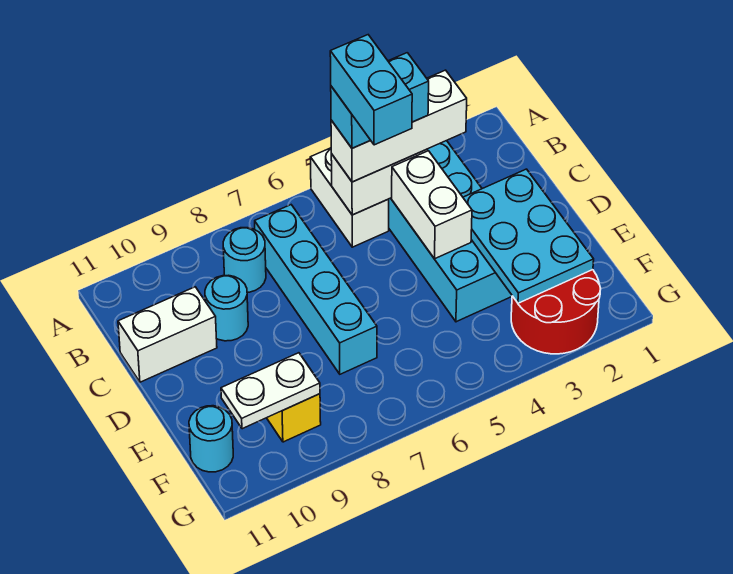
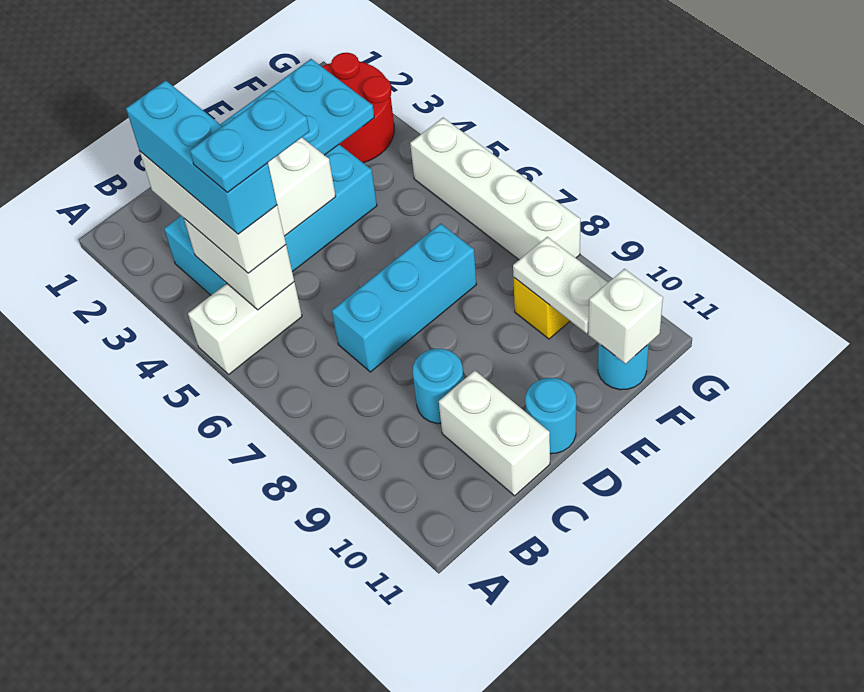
cyan 1x2 brick [331,53,429,148] -> cyan 1x3 brick [126,81,277,234]
cyan 1x2 brick [330,35,412,145] -> cyan 1x2 plate [190,91,309,192]
cyan 1x4 brick [255,205,377,374] -> cyan 1x3 brick [332,224,476,372]
cyan 1x1 round brick [223,228,266,292] -> cyan 1x1 round brick moved to [525,378,576,454]
none -> white 1x1 brick [588,269,663,364]
none -> white 1x4 brick [410,118,580,260]

